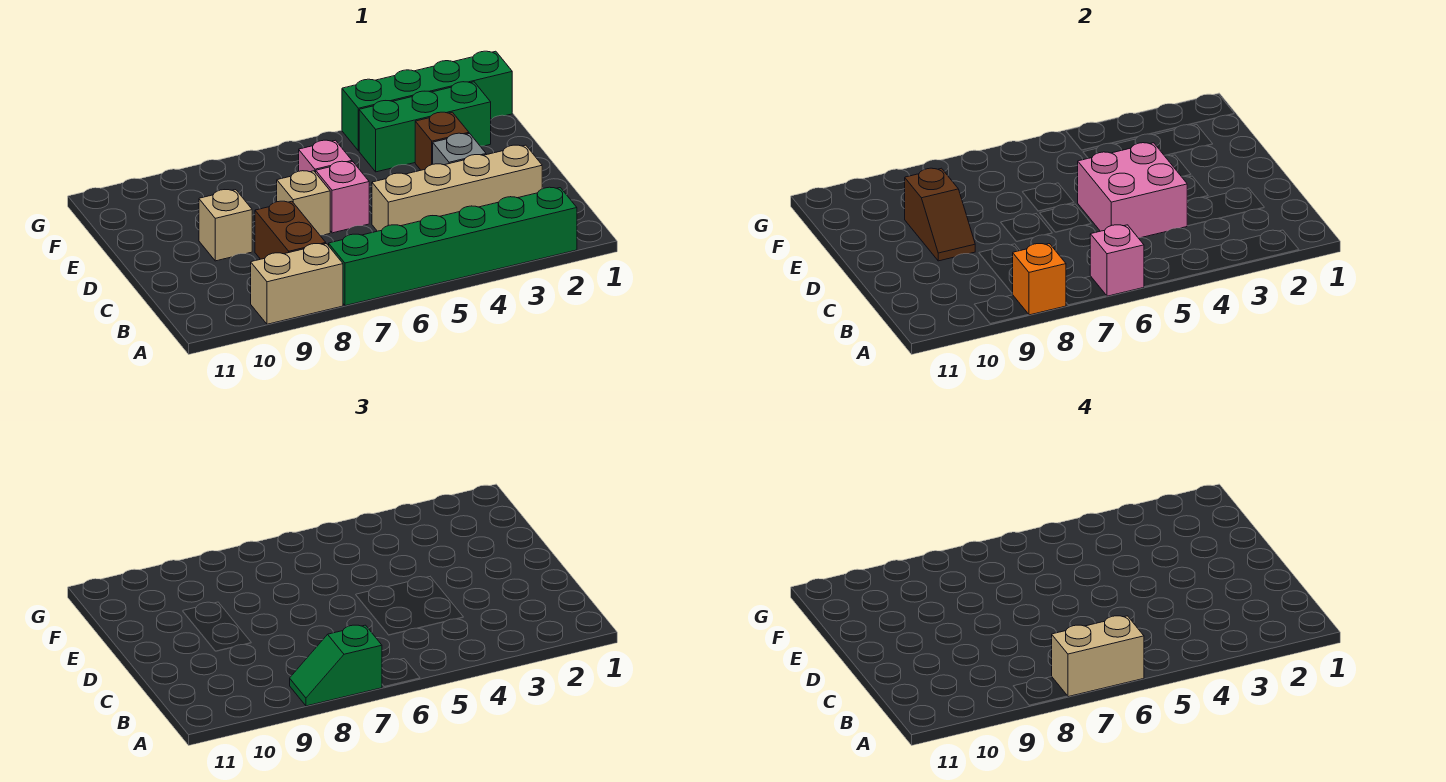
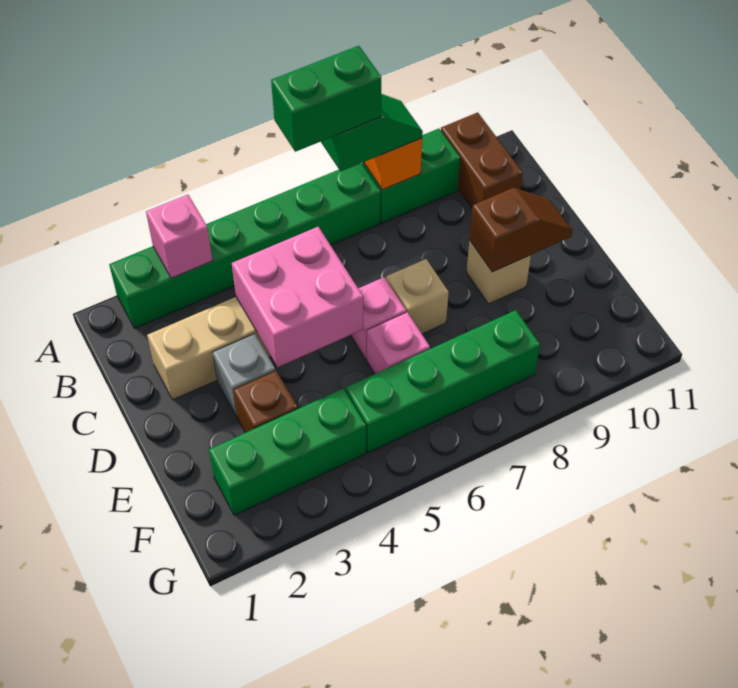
pink 1x1 brick [1090,225,1144,296] -> pink 1x1 brick moved to [146,195,213,278]
tan 1x2 brick [1052,616,1144,697] -> green 1x2 brick [271,46,381,152]
tan 1x2 brick [251,244,343,324] -> green 1x2 brick [362,129,460,223]
brown 1x2 brick [255,201,326,259] -> brown 1x2 brick moved to [441,112,523,207]
brown 1x2 slope [905,168,975,261] -> brown 1x2 slope turned to [470,188,573,272]
green 1x4 brick [342,51,512,151] -> green 1x4 brick moved to [346,310,540,453]

